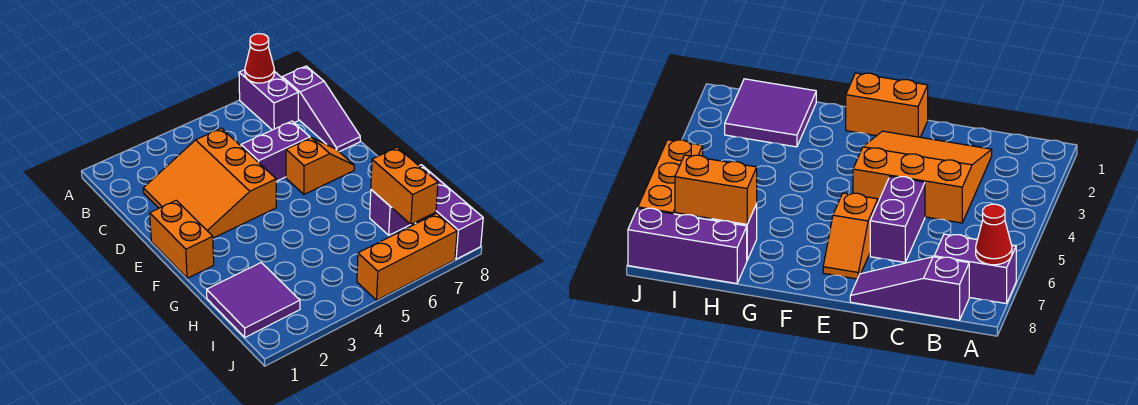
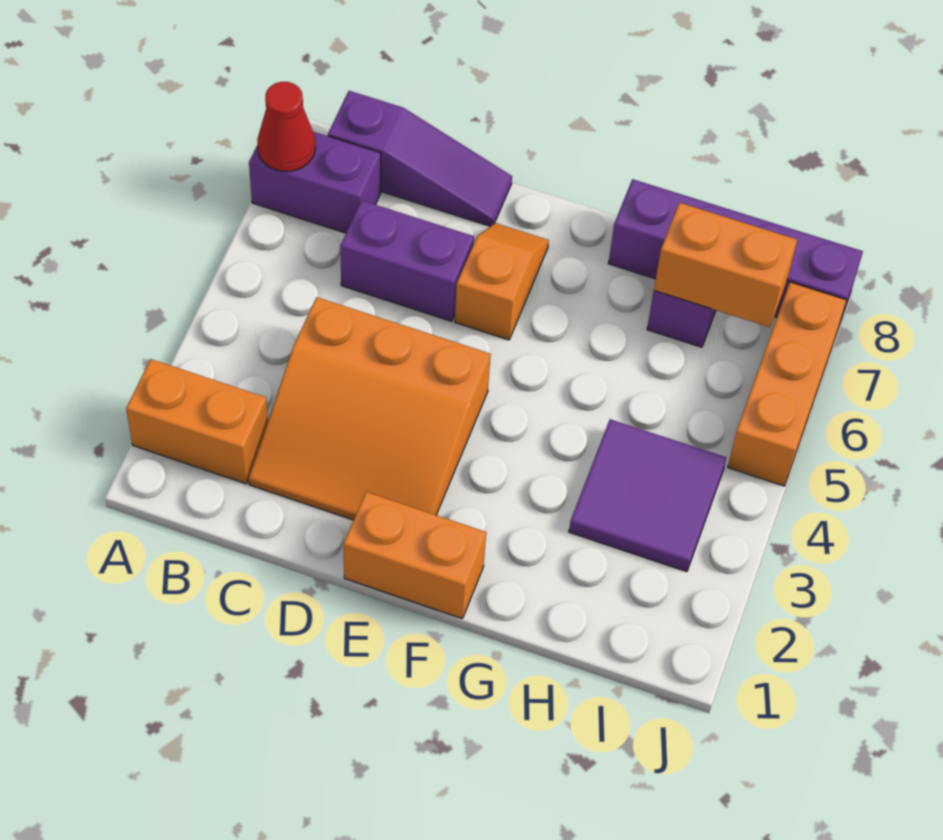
none -> orange 1x2 brick [126,359,268,484]
purple 1x2 brick [241,121,310,181] -> purple 1x2 brick turned to [340,201,474,321]
purple 2x2 tile [207,263,300,337] -> purple 2x2 tile moved to [569,419,726,572]
purple 1x3 brick [415,165,483,259] -> purple 1x4 brick [608,179,863,328]

